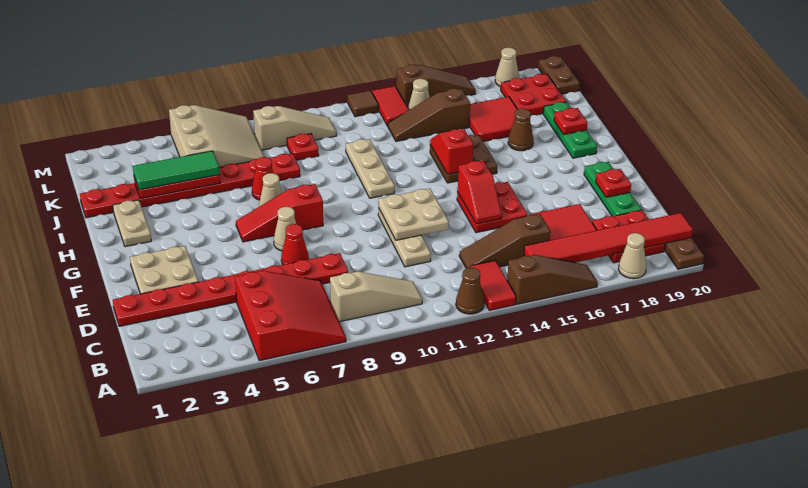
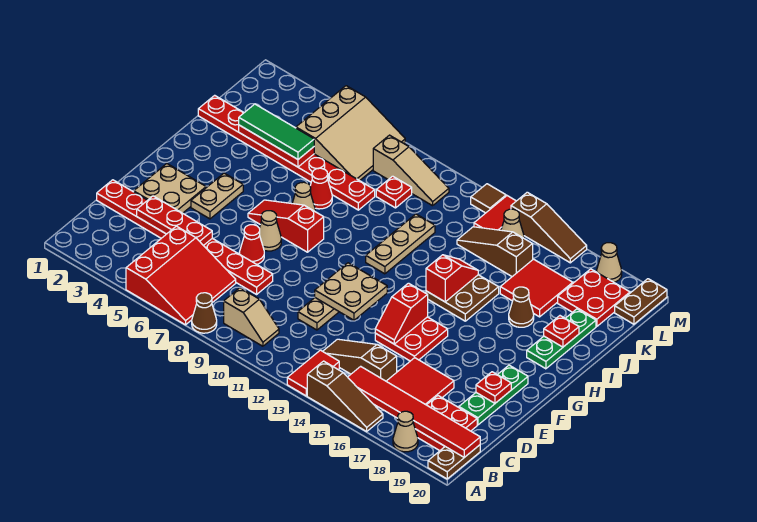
brown 1x1 cone [456,268,484,314] -> brown 1x1 cone moved to [192,293,217,333]
tan 1x3 slope [330,272,422,322] -> tan 1x2 slope [224,288,279,346]
none -> red 1x3 plate [137,196,212,246]
tan 1x2 plate [113,200,151,247] -> tan 1x2 plate moved to [191,173,243,219]

